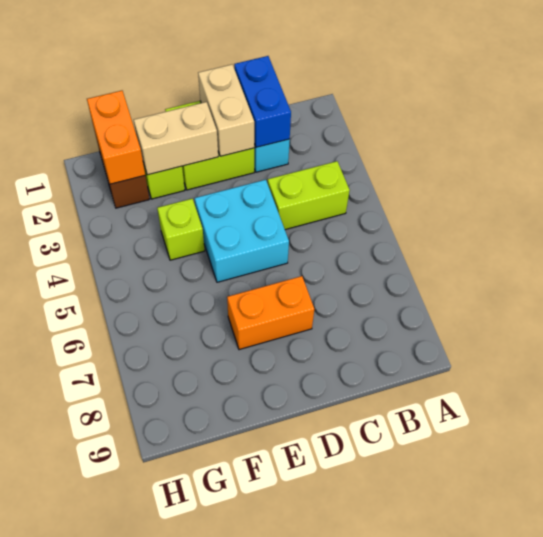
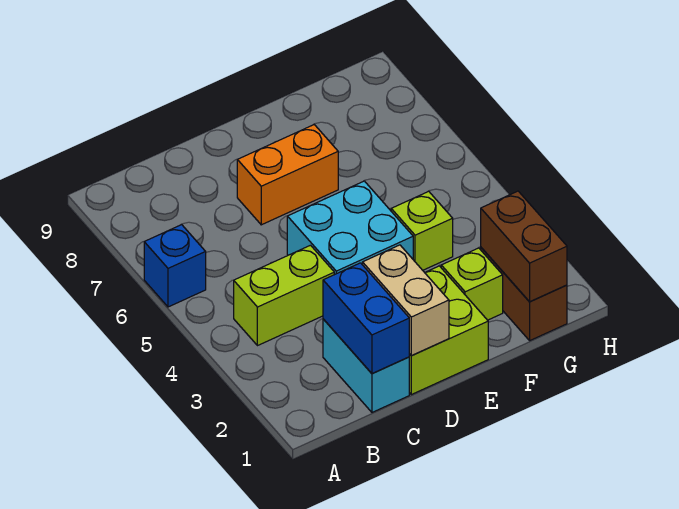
none -> blue 1x1 brick [144,225,206,307]
tan 1x2 brick [134,102,218,175] -> none
orange 1x2 brick [87,91,145,184] -> brown 1x2 brick [481,191,567,301]

